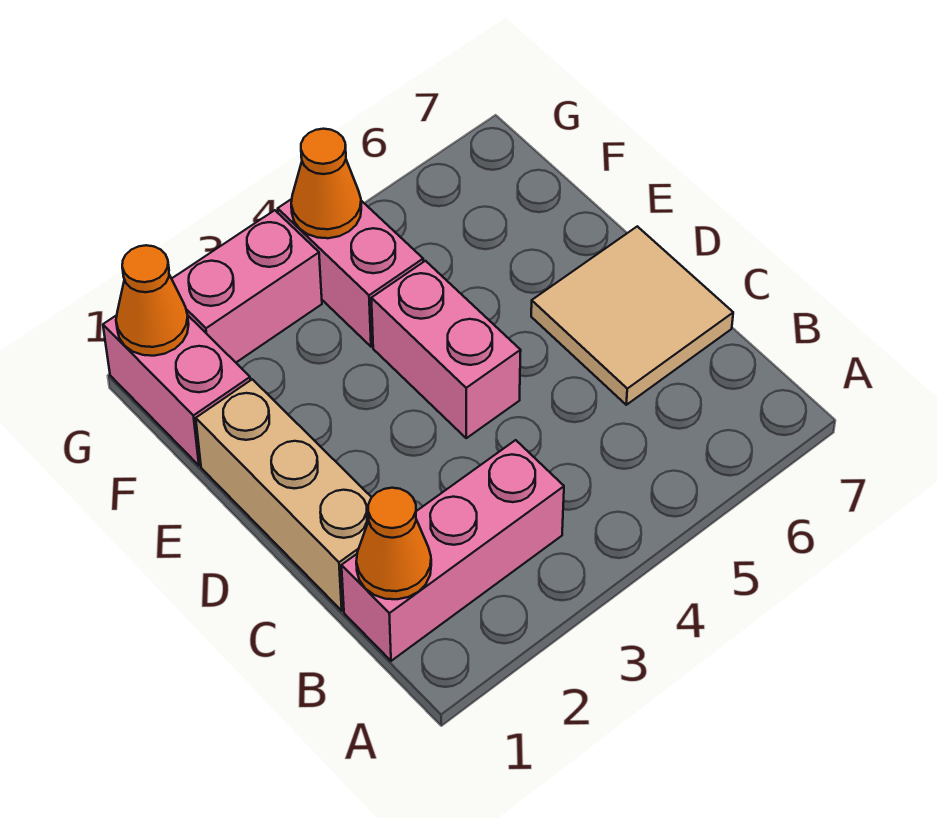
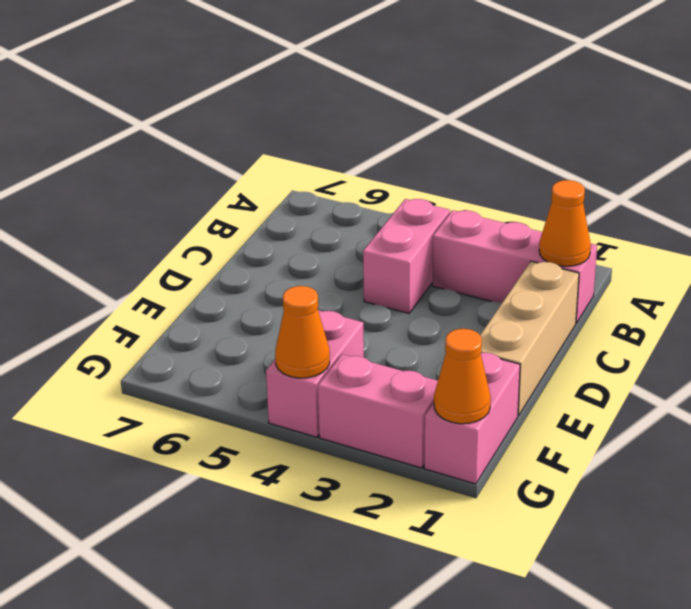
tan 2x2 tile [531,226,733,405] -> none
pink 1x2 brick [371,261,521,438] -> pink 1x2 brick moved to [363,199,450,313]

